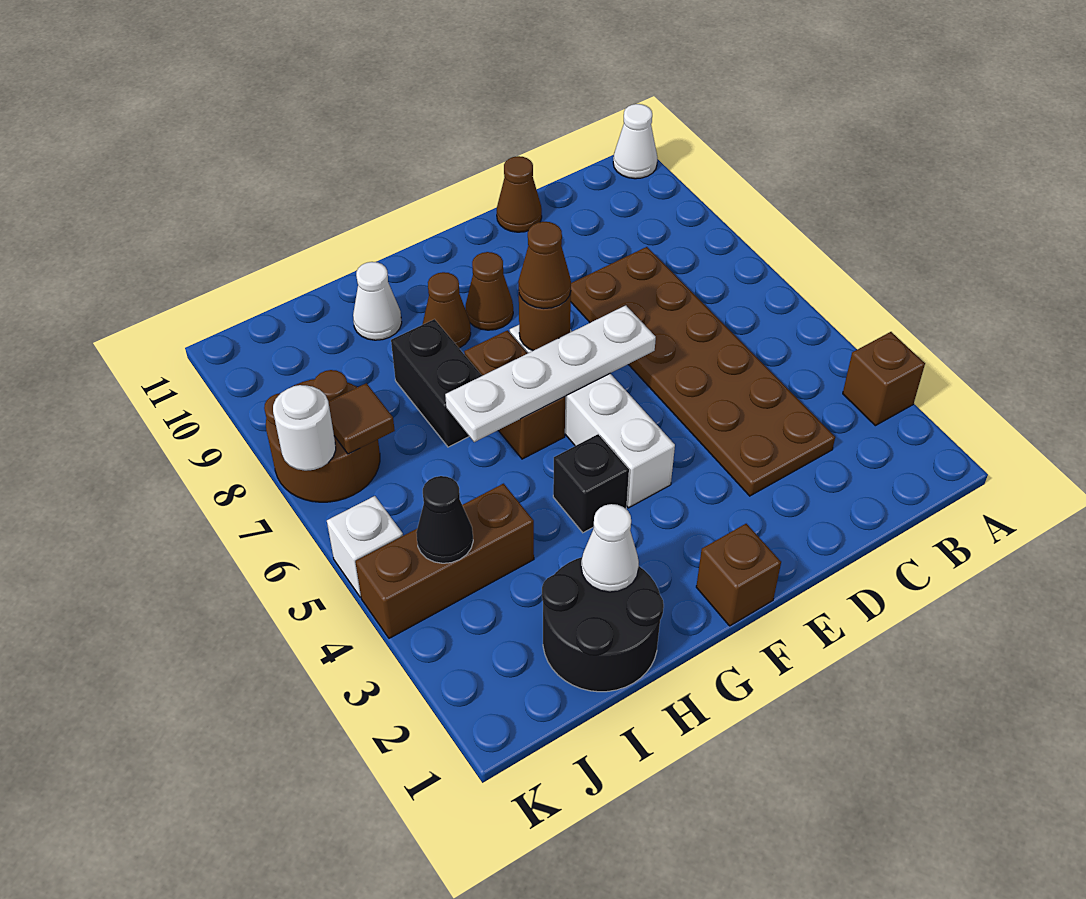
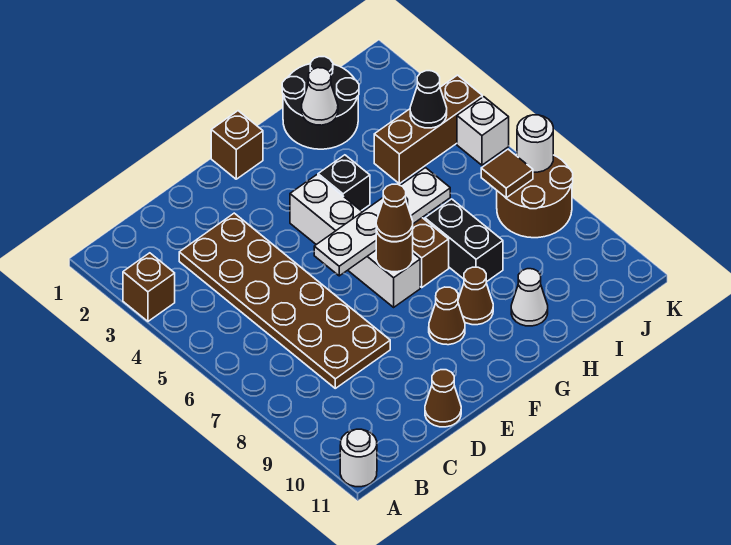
white 1x1 cone [613,104,658,179] -> white 1x1 round brick [340,429,377,487]

